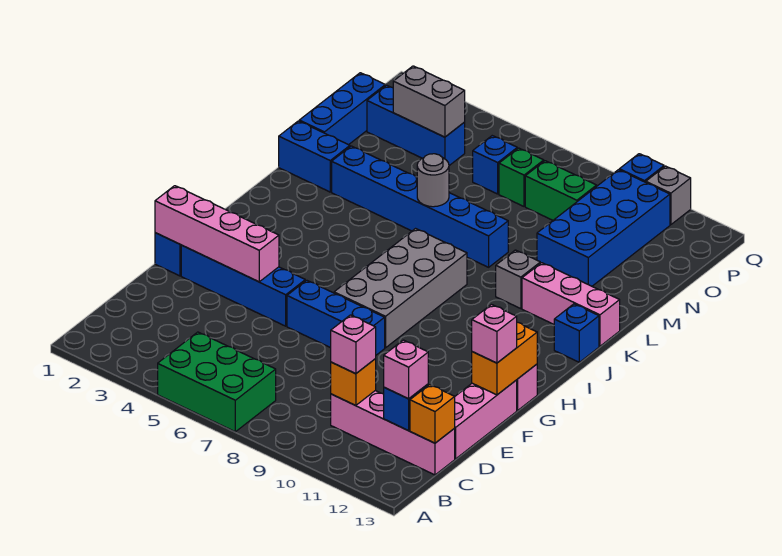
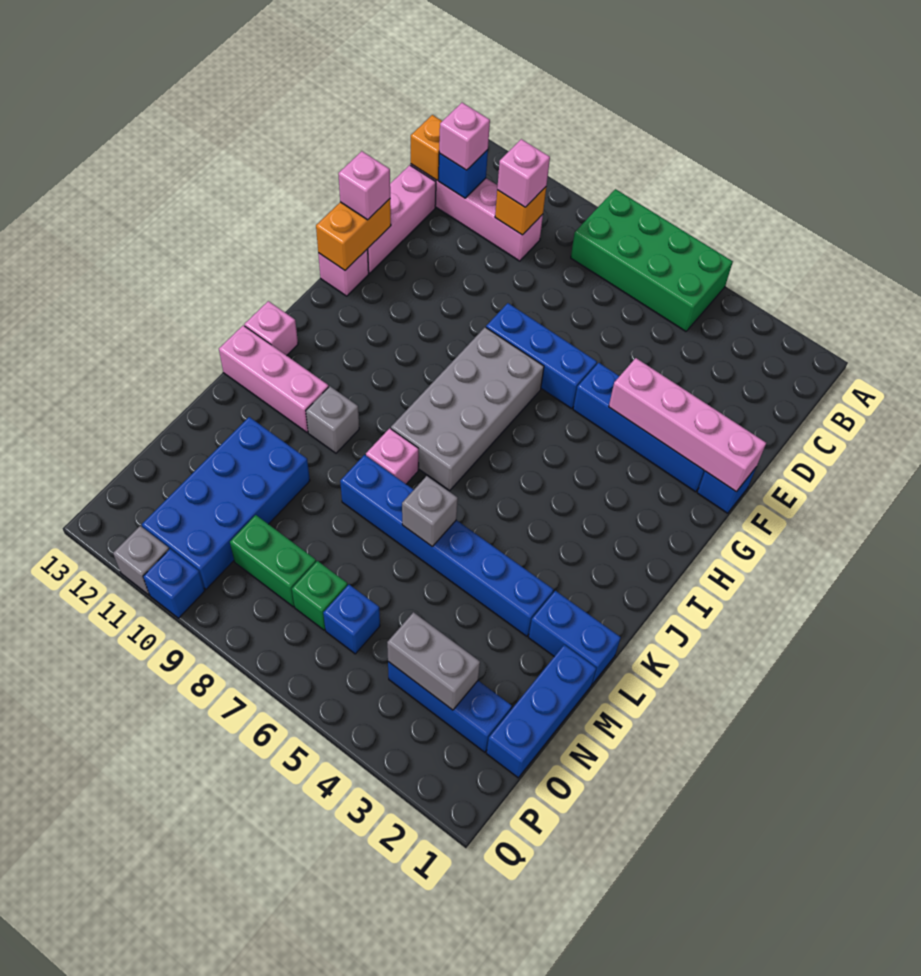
green 2x3 brick [158,332,276,432] -> green 2x4 brick [571,189,733,331]
blue 1x1 brick [554,304,599,362] -> pink 1x1 brick [244,301,298,356]
none -> pink 1x1 brick [366,428,419,484]
grey 1x1 round brick [417,154,449,207] -> grey 1x1 brick [402,476,458,547]

